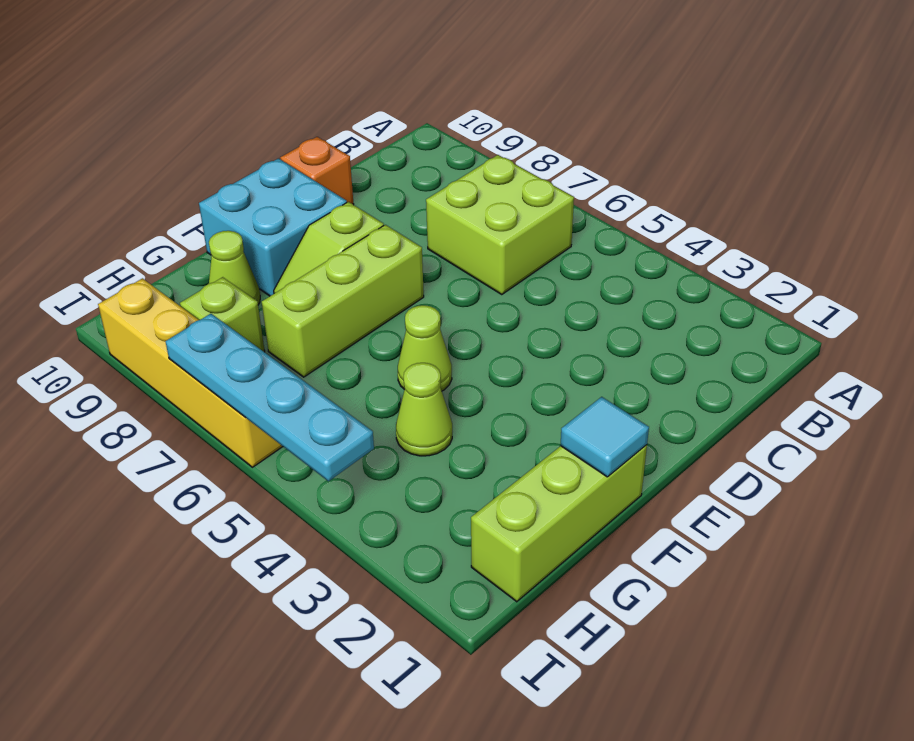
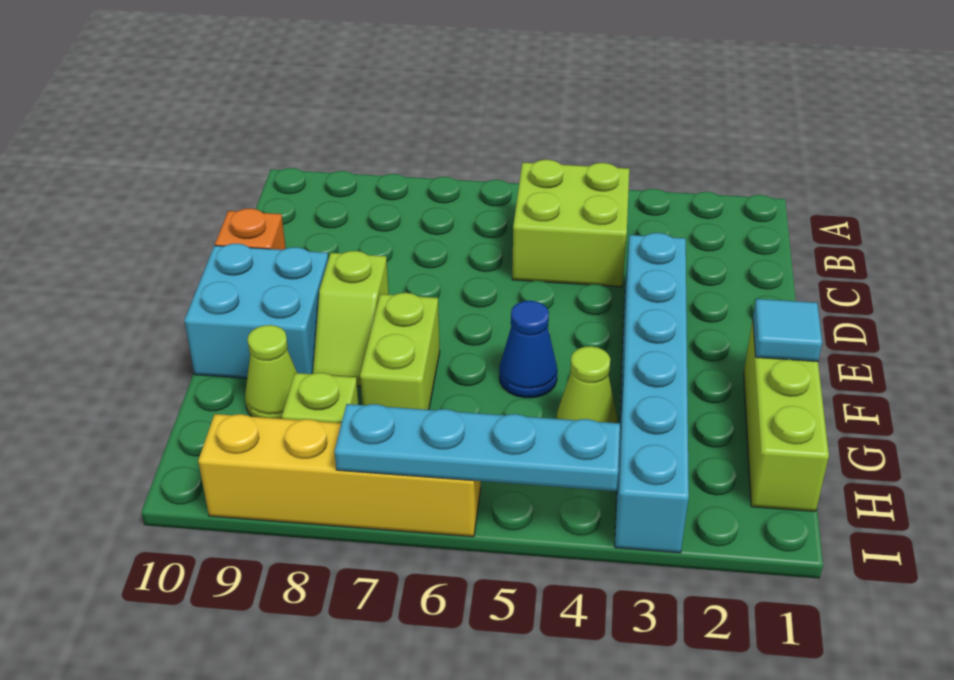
lime 2x2 brick [426,155,574,295] -> lime 2x2 brick moved to [512,160,629,287]
none -> cyan 1x6 brick [615,233,689,553]
lime 1x3 brick [262,225,424,377] -> lime 1x2 brick [360,293,440,410]
lime 1x1 cone [398,305,452,391] -> blue 1x1 cone [499,301,557,398]

